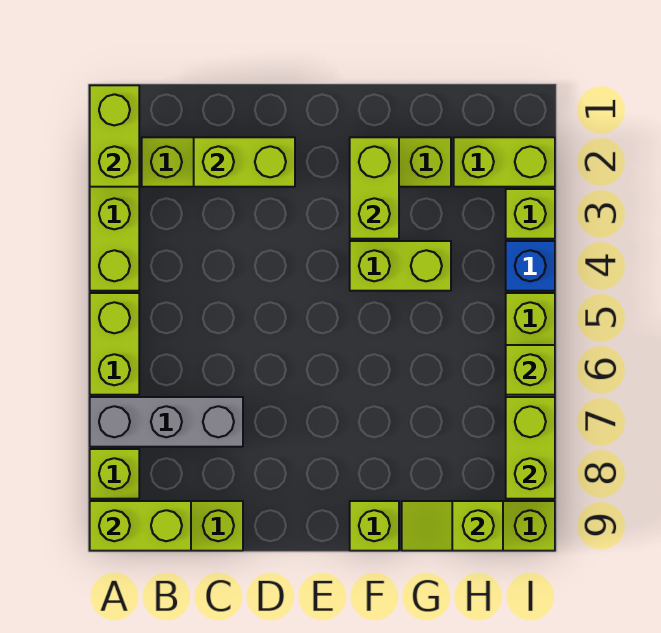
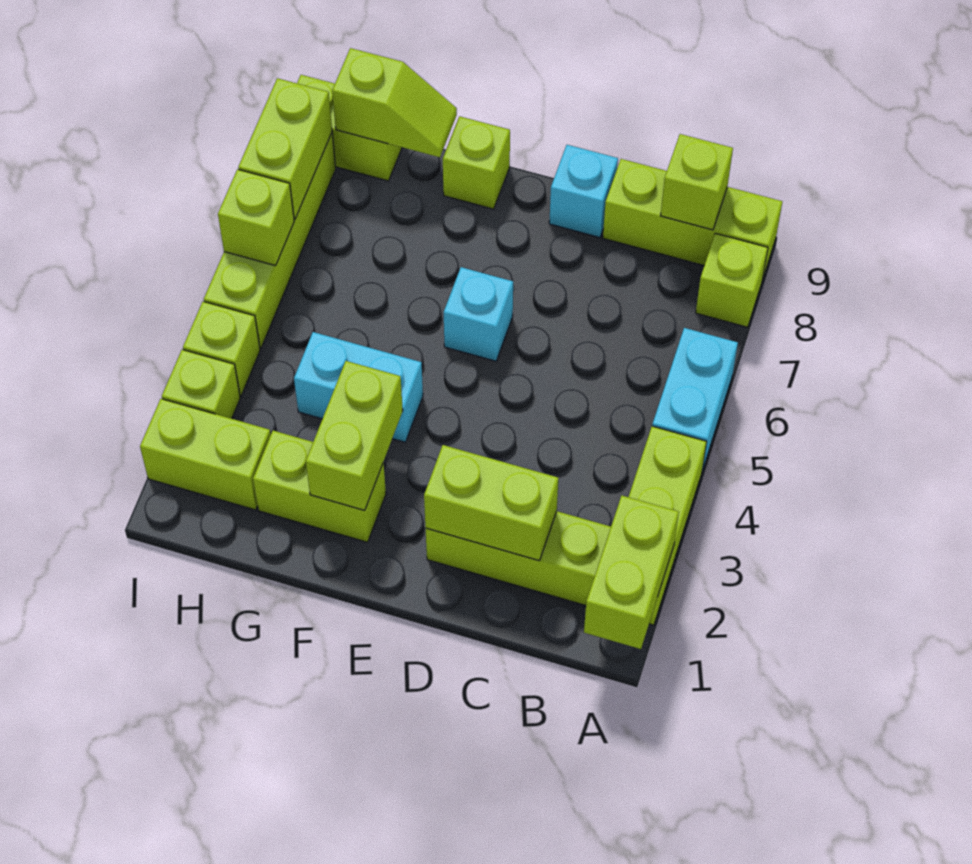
lime 1x2 brick [90,293,139,395] -> cyan 1x2 brick [652,328,738,471]
grey 1x3 brick [90,397,243,447] -> none
lime 1x2 brick [90,501,191,551] -> lime 1x1 brick [661,134,733,230]
none -> cyan 1x1 brick [549,145,618,238]
none -> cyan 1x1 brick [444,267,513,361]
lime 1x2 brick [350,241,451,291] -> cyan 1x2 brick [294,332,423,442]
blue 1x1 brick [506,241,555,291] -> lime 1x1 brick [183,302,260,396]

